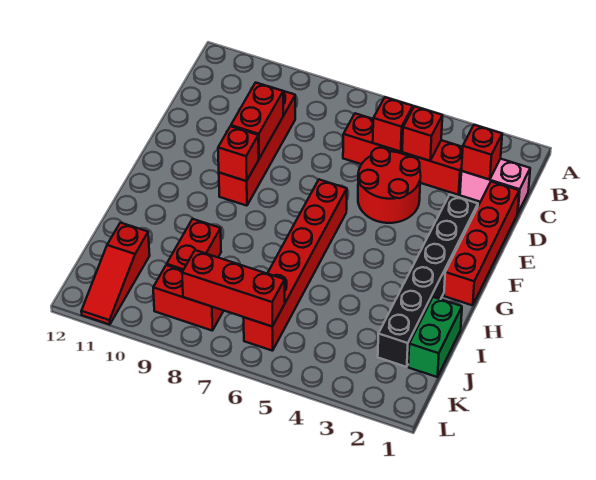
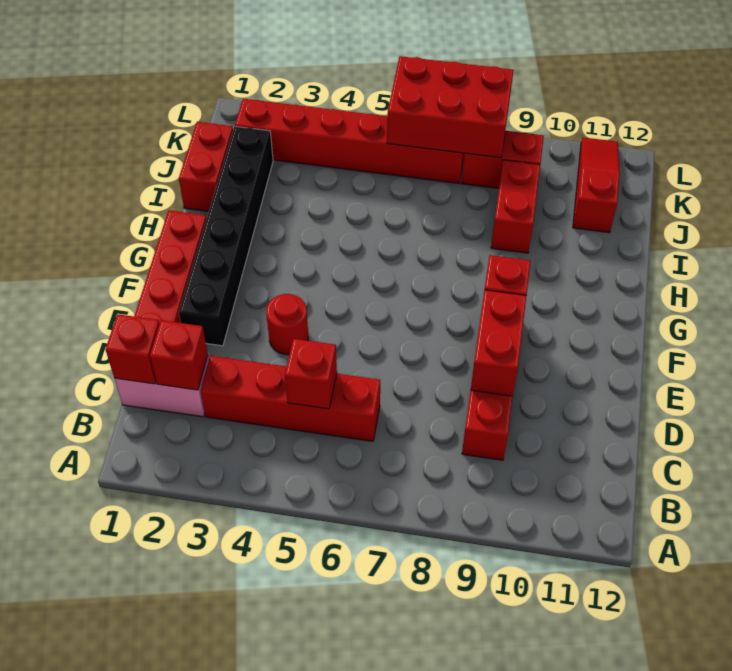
red 1x1 brick [402,106,442,161] -> red 1x1 brick moved to [106,314,160,384]
red 2x2 round brick [358,148,421,223] -> red 1x1 round brick [266,294,308,355]
red 1x6 brick [244,180,347,351] -> red 1x6 brick turned to [235,99,465,183]
green 1x2 brick [408,297,462,377] -> red 1x2 brick [179,122,233,211]
red 1x3 brick [182,250,285,326] -> red 2x3 brick [387,56,514,158]

